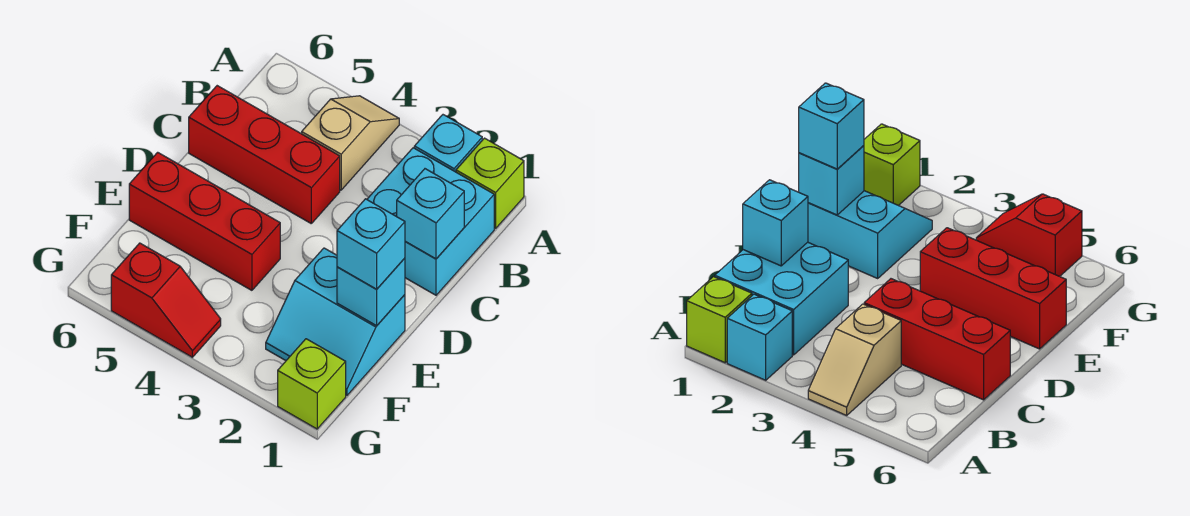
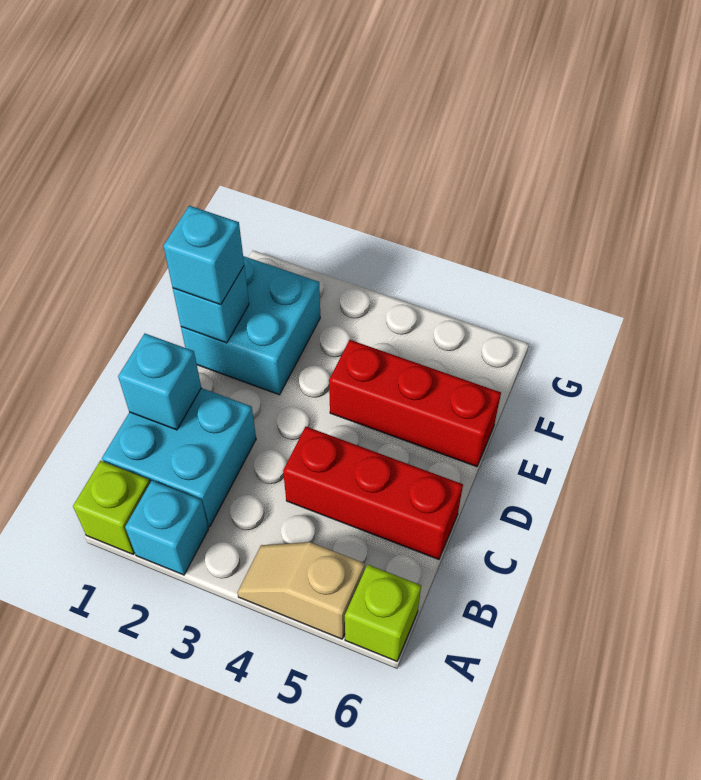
tan 1x2 slope [302,96,399,190] -> tan 1x2 slope turned to [237,542,365,639]
cyan 2x2 slope [266,248,405,396] -> cyan 2x2 brick [181,256,320,395]
lime 1x1 brick [278,339,346,429] -> lime 1x1 brick moved to [345,565,421,661]
red 1x2 slope [111,243,221,357] -> none

